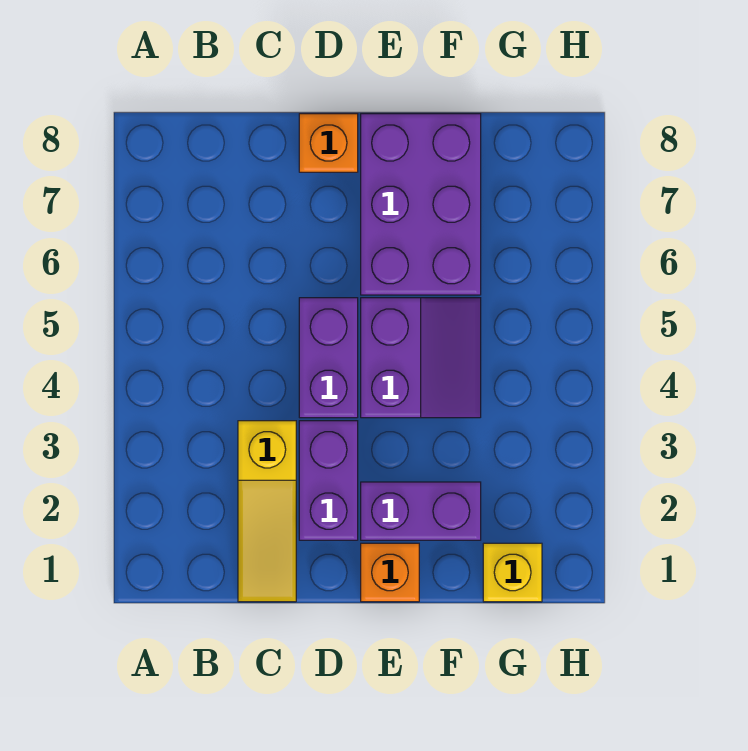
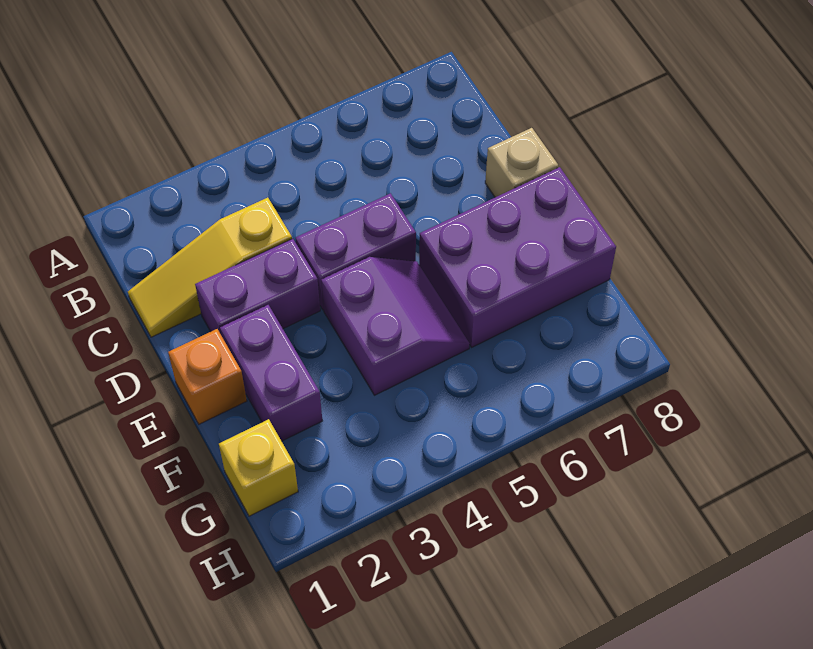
orange 1x1 brick [299,114,358,172] -> tan 1x1 brick [485,128,558,197]
purple 2x2 slope [361,298,481,418] -> purple 2x2 slope turned to [321,257,470,395]

